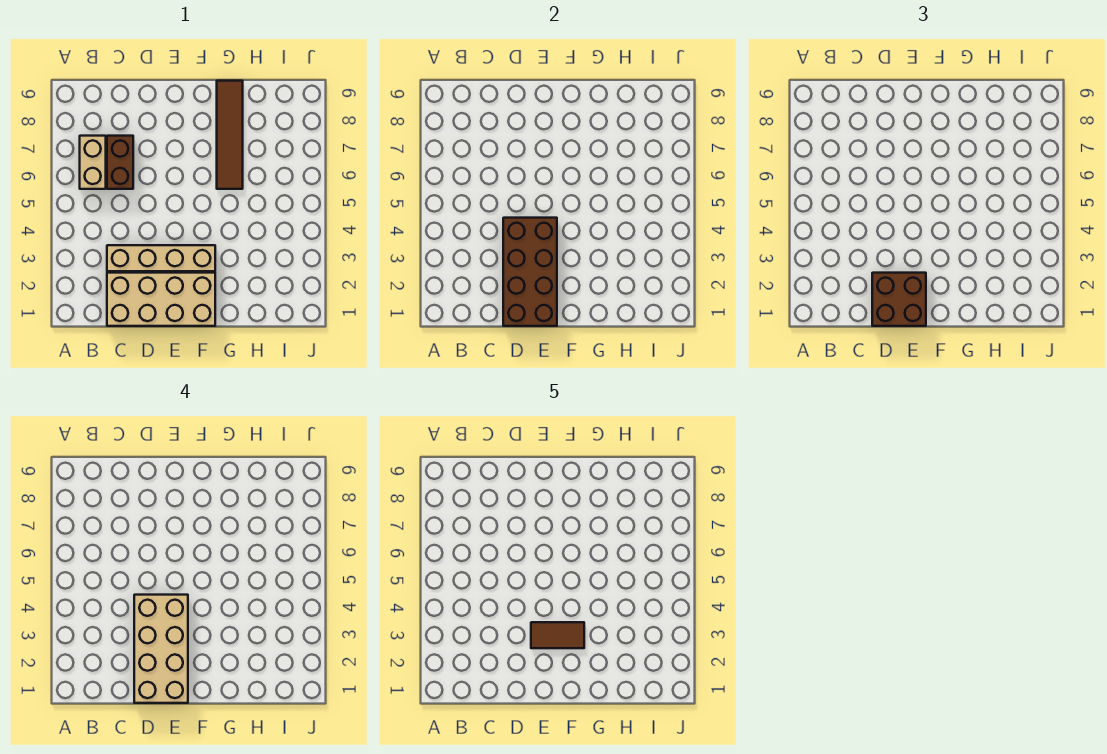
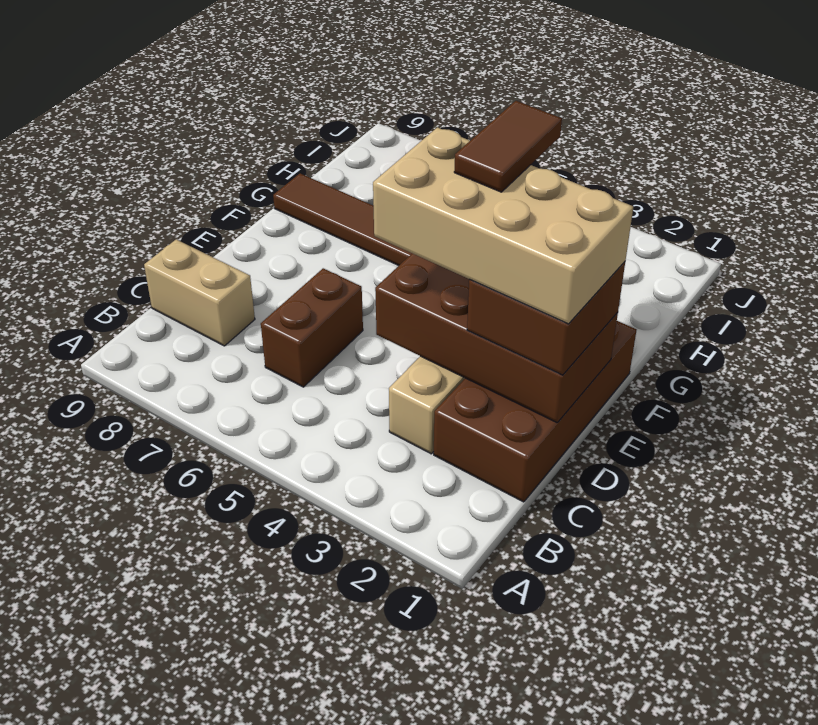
tan 1x2 brick [80,136,106,189] -> tan 1x2 brick moved to [144,239,255,346]
tan 2x4 brick [107,273,215,326] -> brown 2x4 brick [434,321,637,502]
brown 1x2 brick [107,136,133,189] -> brown 1x2 brick turned to [261,268,363,387]

